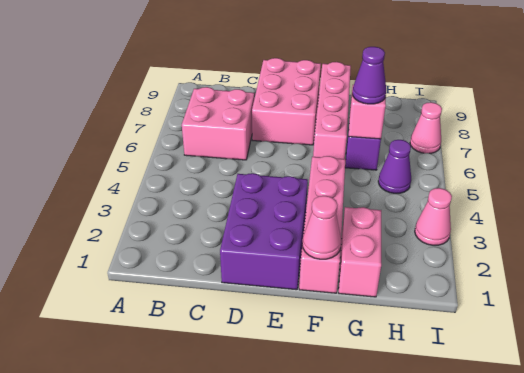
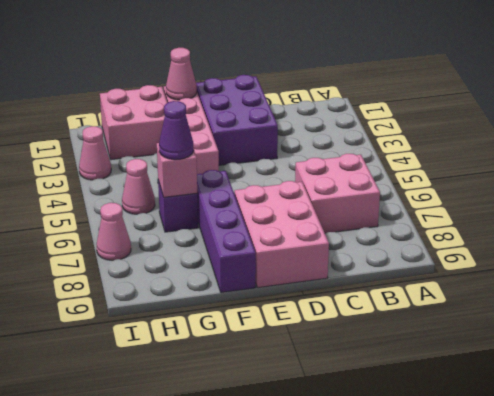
pink 1x4 brick [313,62,351,159] -> purple 1x4 brick [197,170,256,293]
pink 1x2 brick [339,207,381,297] -> pink 2x2 brick [100,85,167,160]
purple 1x1 cone [378,140,411,193] -> pink 1x1 cone [122,159,155,214]

